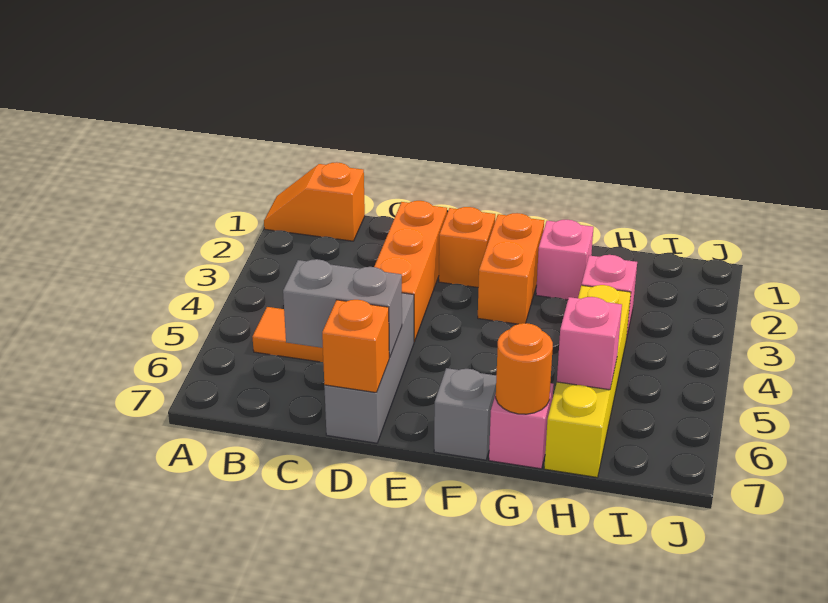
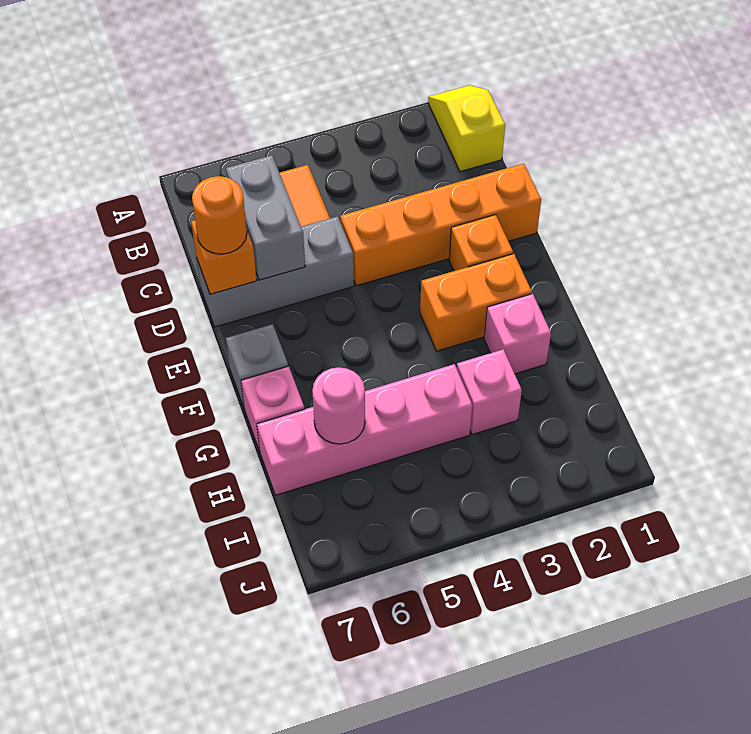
orange 1x2 slope [264,162,365,241] -> yellow 1x2 slope [428,85,505,172]
orange 1x3 brick [374,201,447,342] -> orange 1x4 brick [340,164,541,286]
orange 1x1 round brick [496,323,553,414] -> orange 1x1 round brick moved to [192,176,247,254]
yellow 1x4 brick [544,285,631,477] -> pink 1x4 brick [257,364,472,495]
pink 1x1 brick [557,297,622,390] -> pink 1x1 round brick [312,367,365,444]

